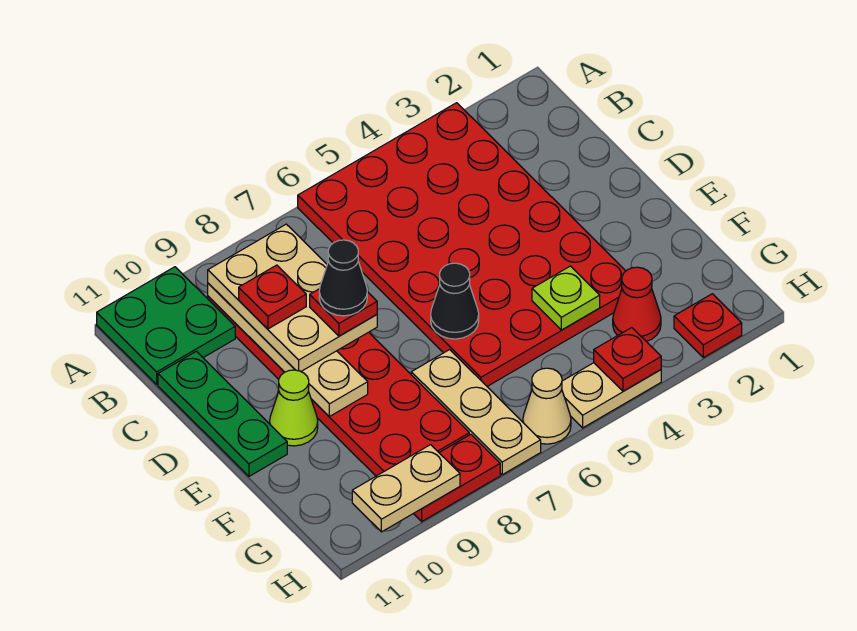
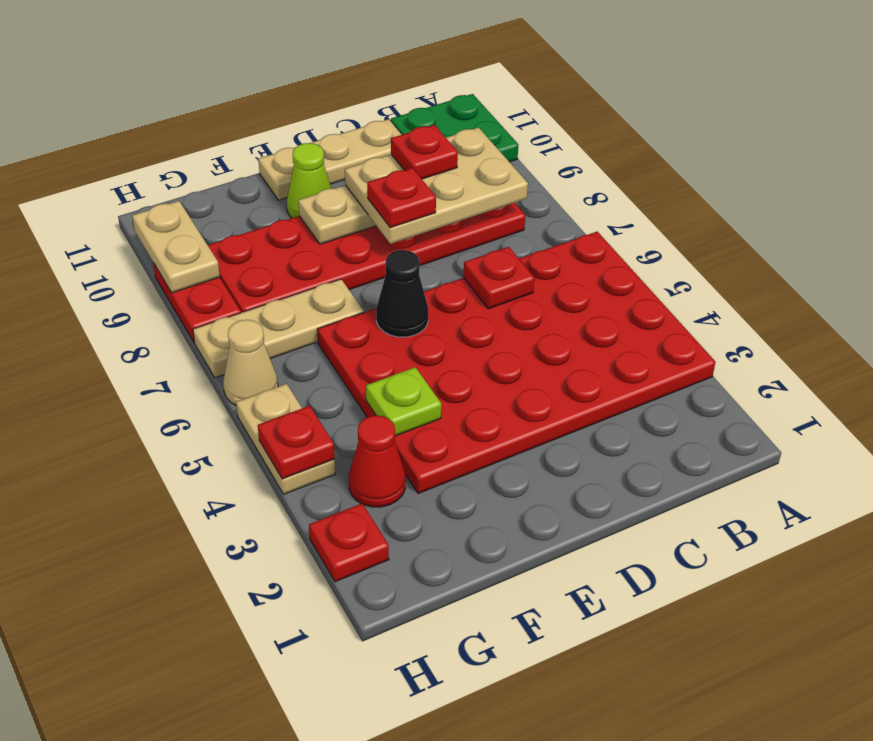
none -> red 1x1 plate [463,247,535,309]
green 1x3 plate [158,351,287,476] -> tan 1x3 plate [258,119,402,200]
black 1x1 cone [319,240,367,316] -> none

